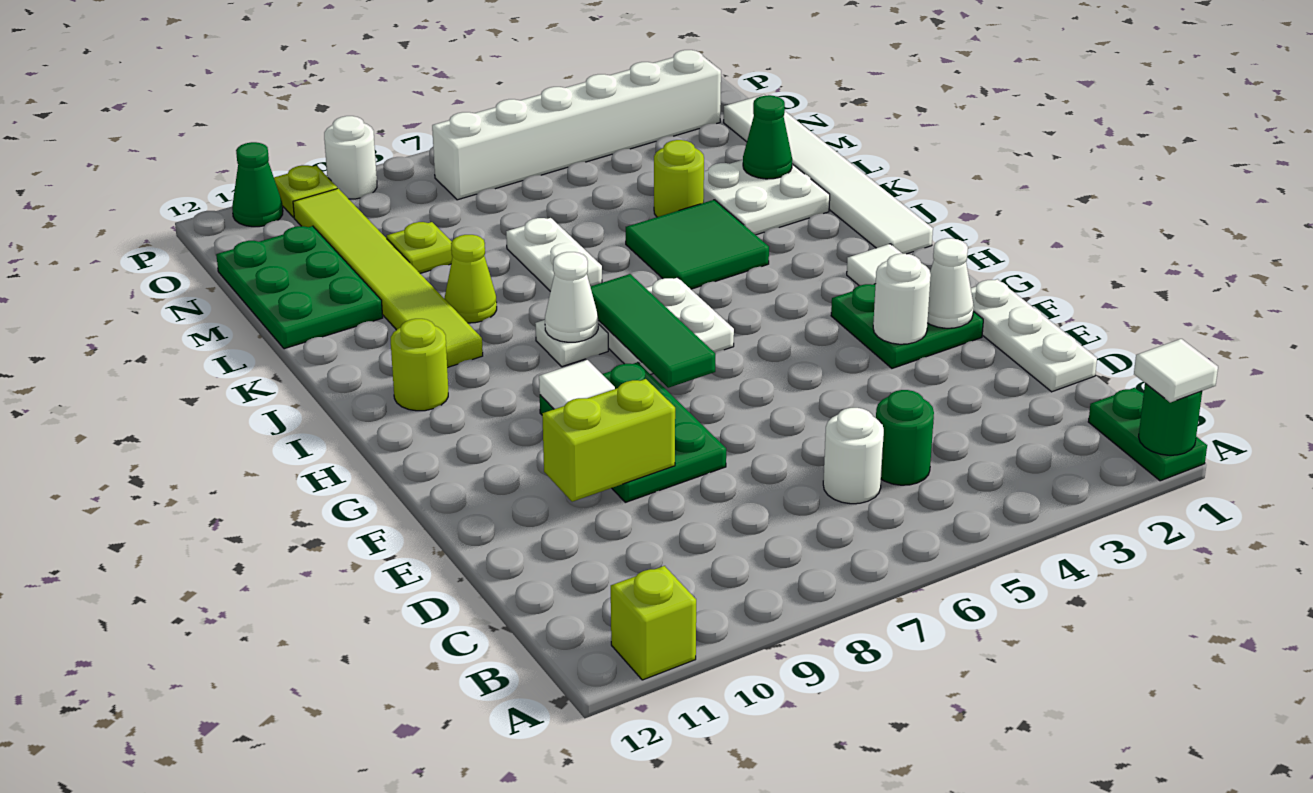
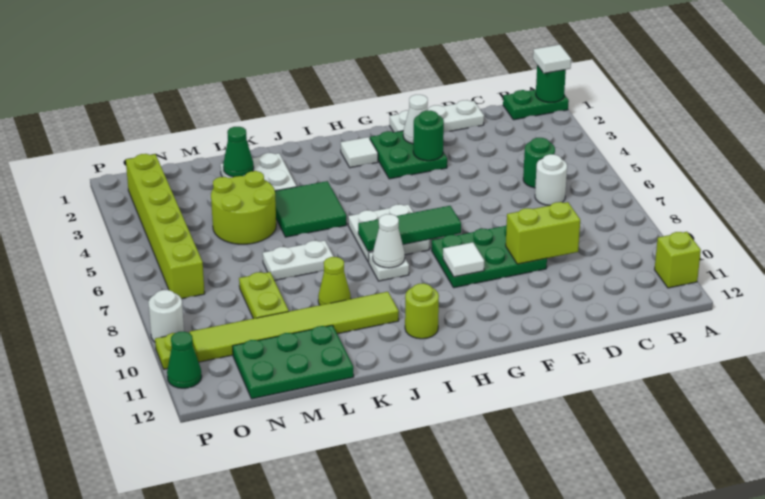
lime 1x2 brick [542,379,675,502] -> lime 1x2 brick turned to [506,202,580,264]
white 1x1 round brick [873,254,931,344] -> green 1x1 round brick [413,111,444,161]
white 1x6 tile [724,94,933,254] -> none
lime 1x1 round brick [654,140,704,217] -> lime 2x2 round brick [211,171,276,244]
lime 1x1 plate [387,222,452,273] -> lime 1x2 plate [239,272,289,319]
white 1x6 brick [432,50,721,200] -> lime 1x6 brick [126,154,205,299]

